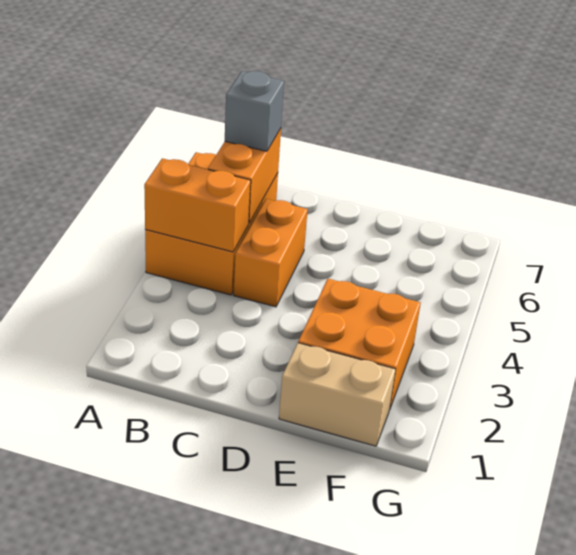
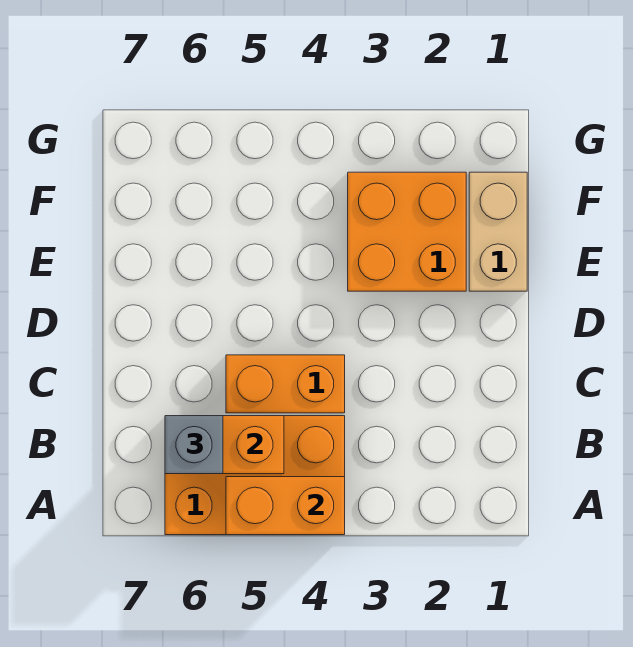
orange 1x2 brick [144,158,251,252] -> orange 1x2 brick turned to [226,477,345,535]

